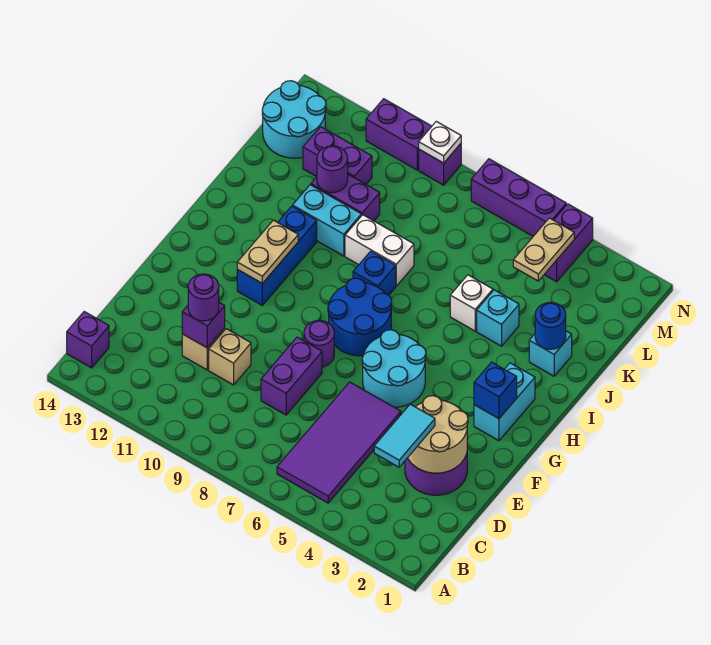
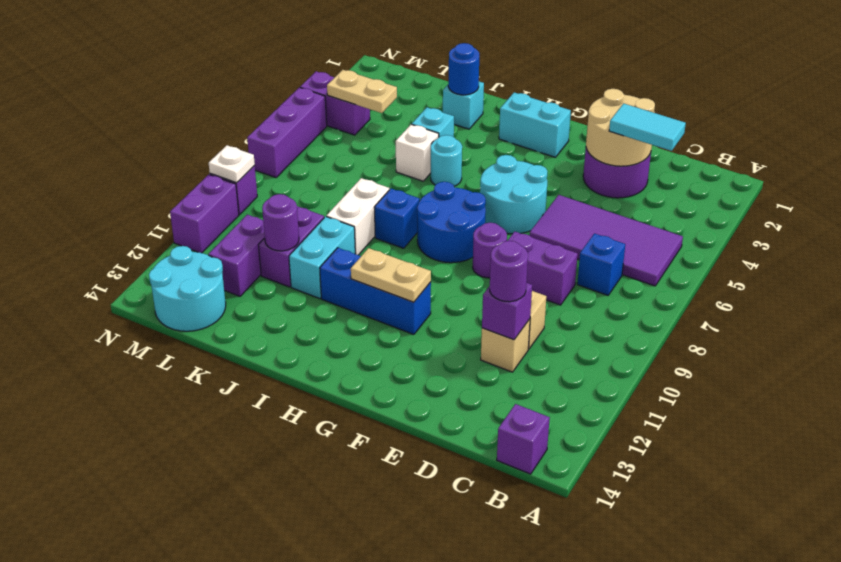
blue 1x1 brick [474,362,517,419] -> blue 1x1 brick moved to [577,234,625,295]
none -> cyan 1x1 round brick [431,135,462,186]

